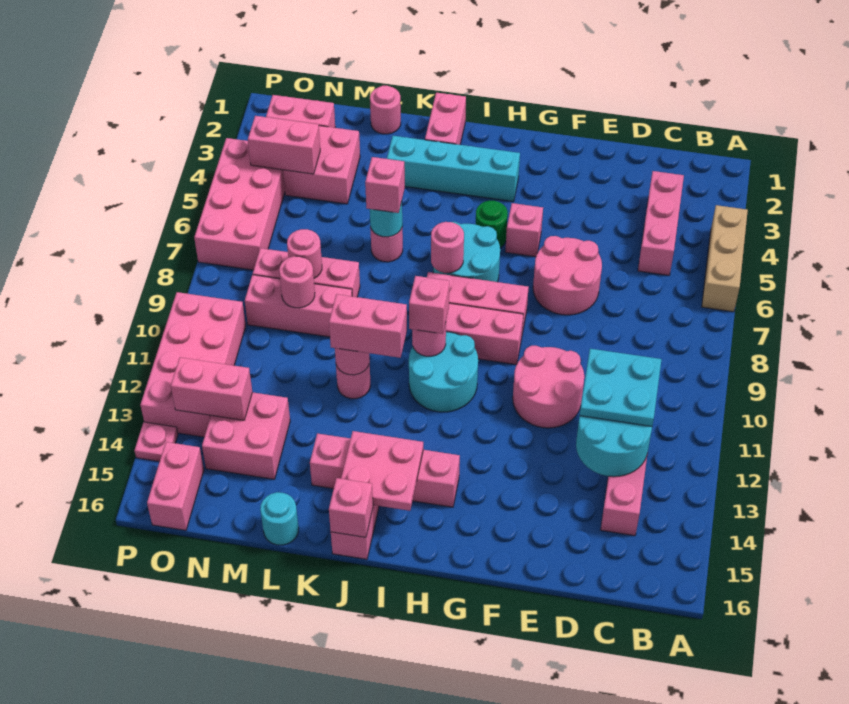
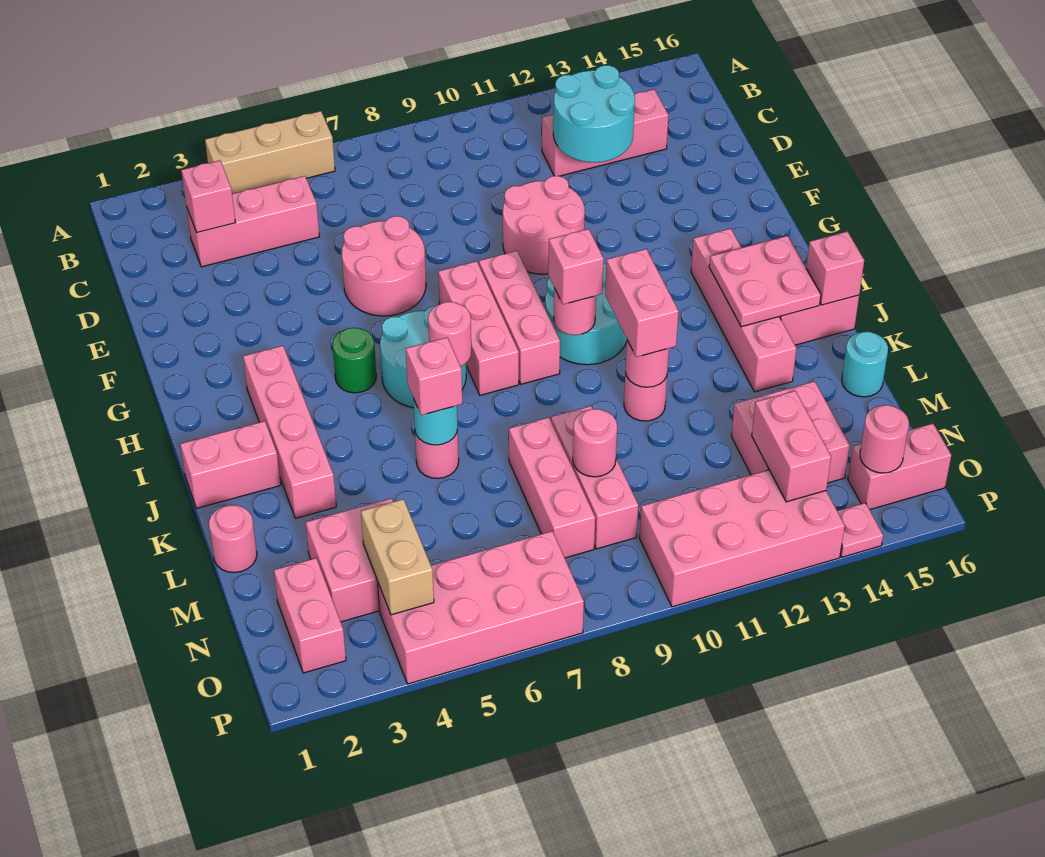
cyan 2x2 plate [580,349,662,426] -> none
pink 1x1 brick [505,203,543,257] -> pink 1x1 brick moved to [181,160,235,232]
cyan 1x4 brick [387,136,520,202] -> pink 1x4 brick [243,346,336,518]
pink 1x1 round brick [287,229,322,278] -> pink 1x1 round brick moved to [860,405,909,473]
pink 1x2 brick [248,116,320,174] -> tan 1x2 brick [361,499,434,615]

